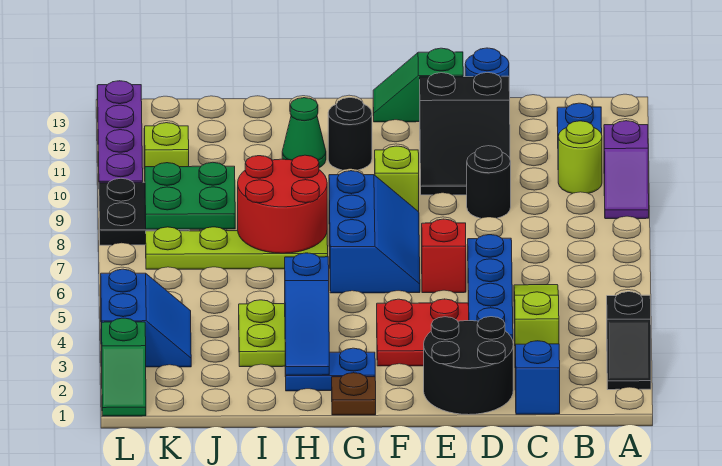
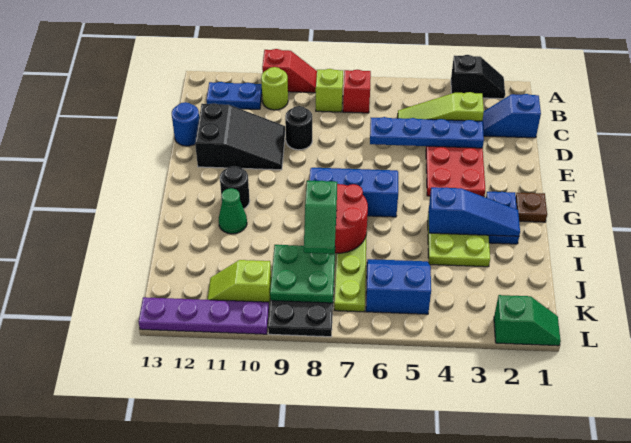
purple 1x2 slope [604,121,649,219] -> red 1x2 slope [262,49,317,93]
black 2x2 round brick [424,317,513,415] -> none
red 1x1 brick [422,219,466,293] -> red 1x1 brick moved to [343,70,371,113]
green 1x2 slope [373,48,463,122] -> green 1x2 slope moved to [304,181,337,254]
lime 1x1 brick [375,146,419,212] -> lime 1x1 brick moved to [316,69,343,112]
blue 2x2 slope [101,269,191,367] -> blue 2x2 slope moved to [366,259,431,314]

